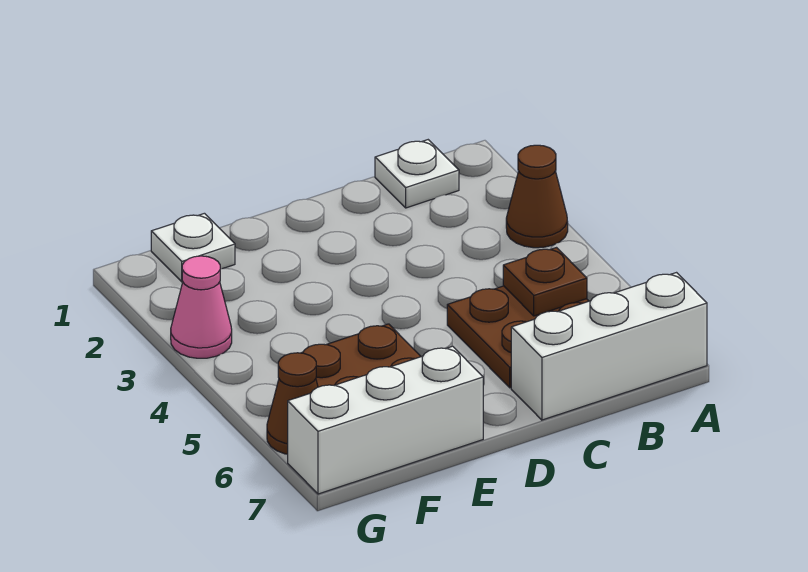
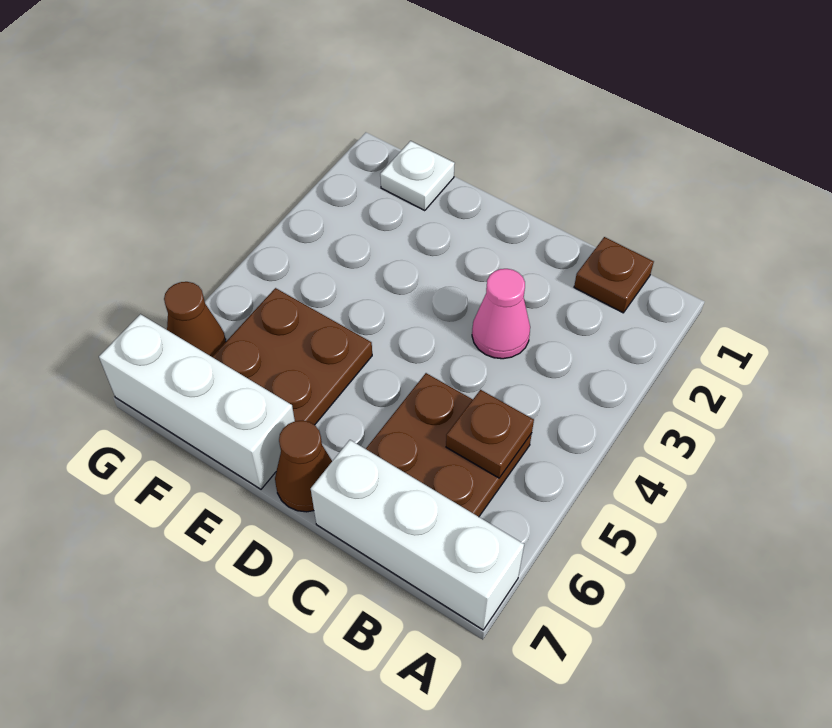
brown 1x1 cone [506,145,568,248] -> brown 1x1 cone moved to [275,421,332,512]
white 1x1 plate [375,140,459,208] -> brown 1x1 plate [574,237,654,313]
pink 1x1 cone [171,256,232,358] -> pink 1x1 cone moved to [472,269,530,359]

